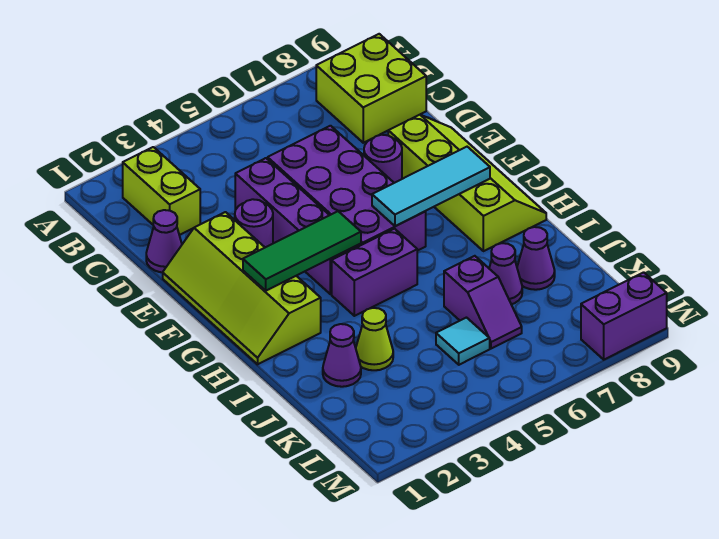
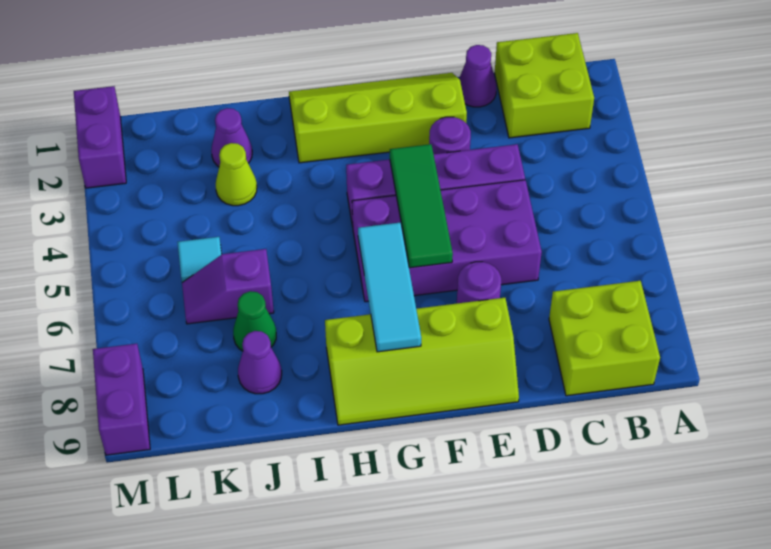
lime 1x2 brick [123,147,200,235] -> lime 2x2 brick [495,33,594,138]
green 1x3 tile [243,211,361,291] -> green 1x3 tile moved to [390,144,453,268]
purple 1x2 brick [332,229,417,316] -> purple 1x2 brick moved to [74,86,126,188]
purple 1x1 cone [489,243,522,304] -> green 1x1 cone [233,291,276,351]

